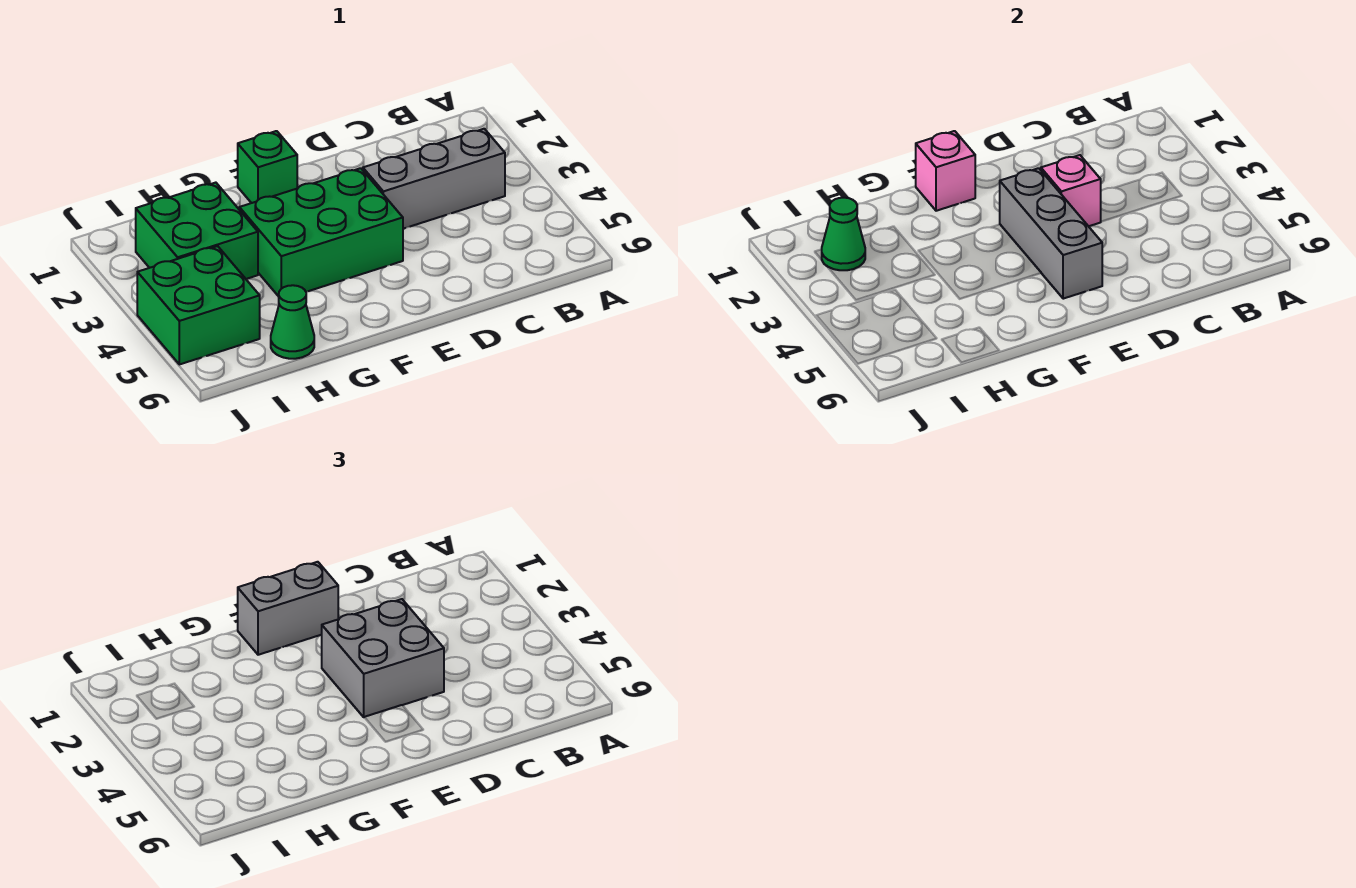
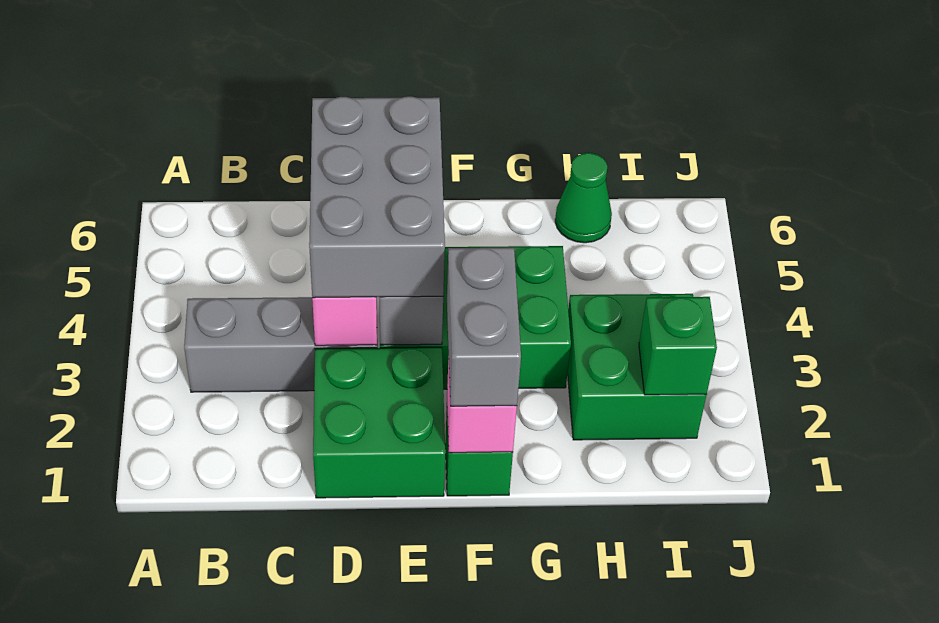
grey 2x2 brick [322,599,444,717] -> grey 2x3 brick [309,96,445,298]
grey 1x2 brick [238,562,338,655] -> grey 1x2 brick turned to [447,248,521,406]
green 1x1 cone [822,198,865,270] -> green 1x1 brick [639,297,717,395]
green 2x2 brick [137,246,260,364] -> green 2x2 brick moved to [313,347,445,498]

